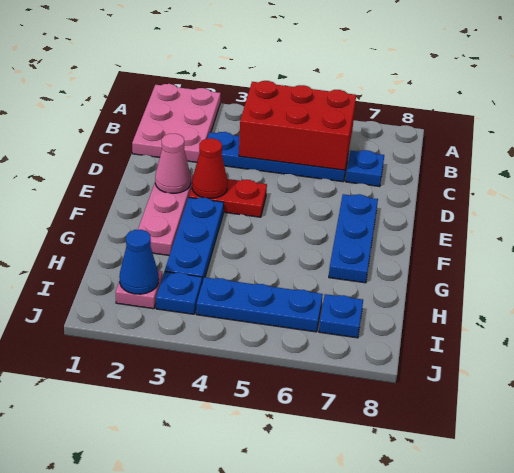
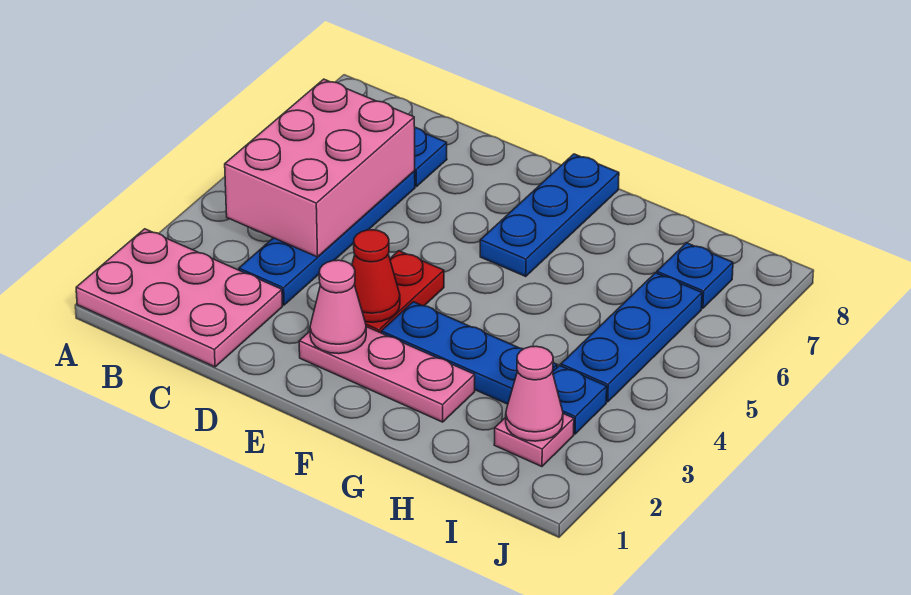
red 2x3 brick [239,81,356,170] -> pink 2x3 brick [225,79,415,257]
blue 1x3 plate [329,194,378,283] -> blue 1x3 plate turned to [480,154,619,276]
blue 1x1 cone [119,230,159,294] -> pink 1x1 cone [506,346,563,441]

